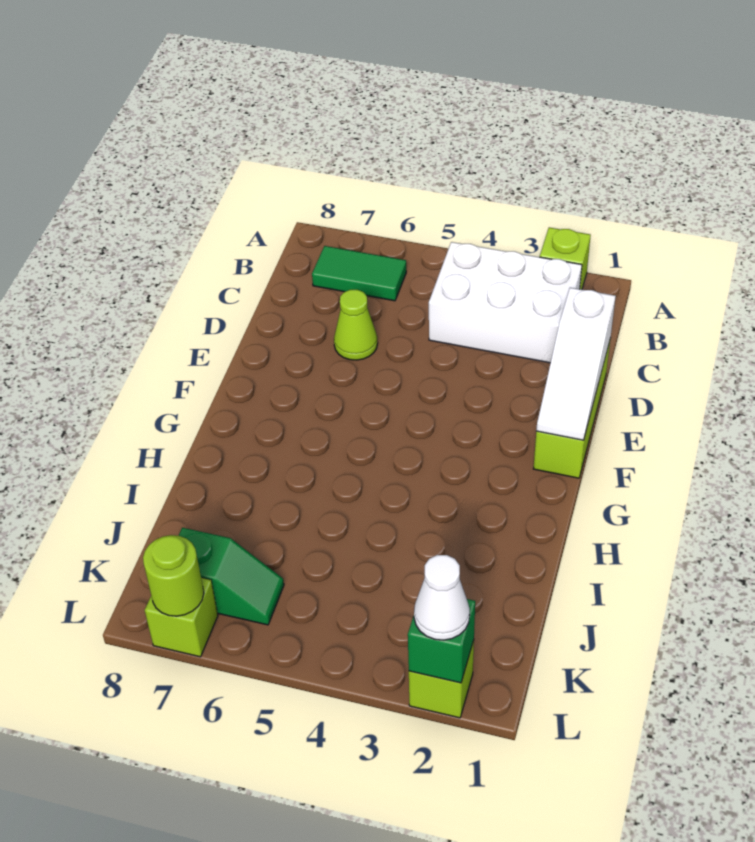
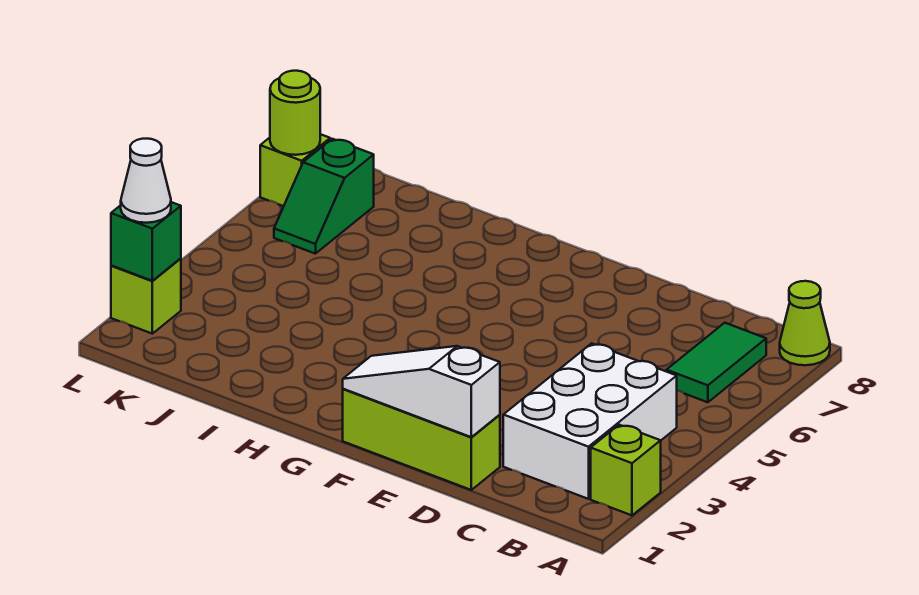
lime 1x1 cone [334,290,378,360] -> lime 1x1 cone moved to [780,281,830,365]

